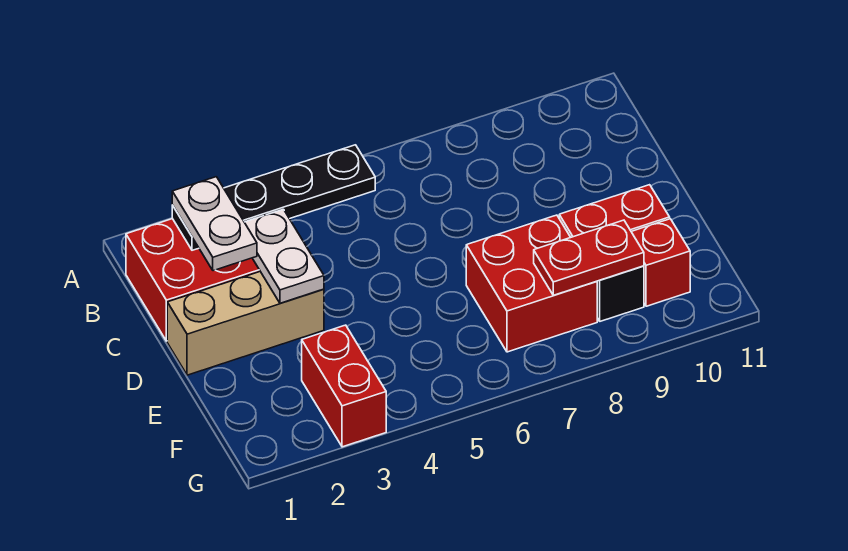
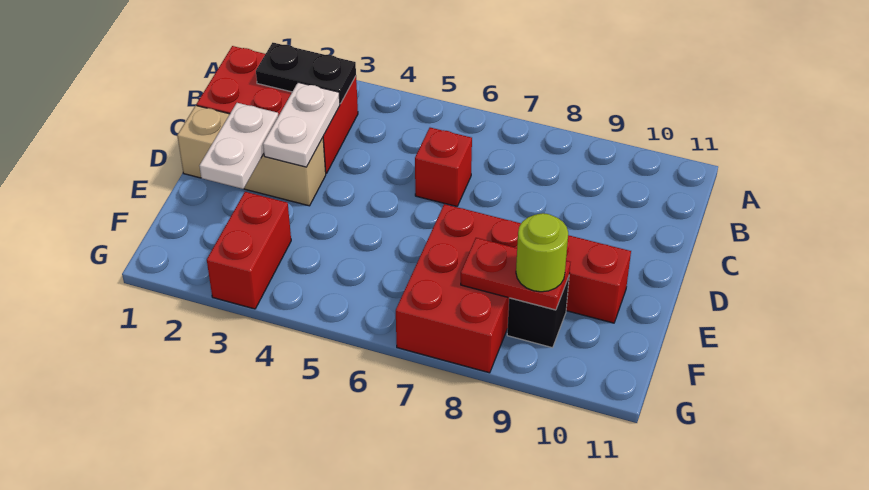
black 1x4 plate [172,145,375,250] -> black 1x2 plate [256,43,356,104]
white 1x2 plate [172,177,257,271] -> white 1x2 plate moved to [199,103,278,189]
red 2x2 brick [466,215,597,352] -> red 2x3 brick [396,204,521,373]
none -> lime 1x1 round brick [516,213,568,292]
red 1x1 brick [631,219,690,306] -> red 1x1 brick moved to [415,128,472,206]

